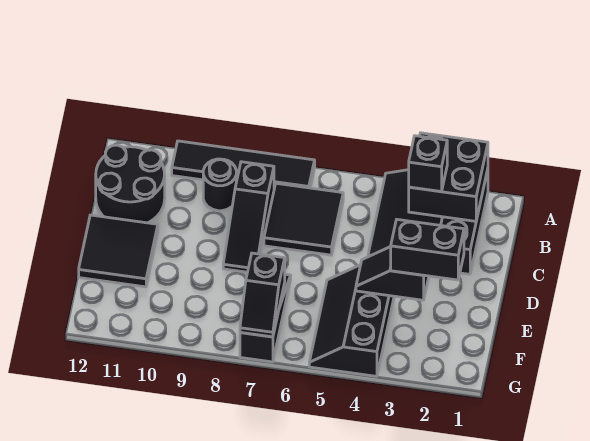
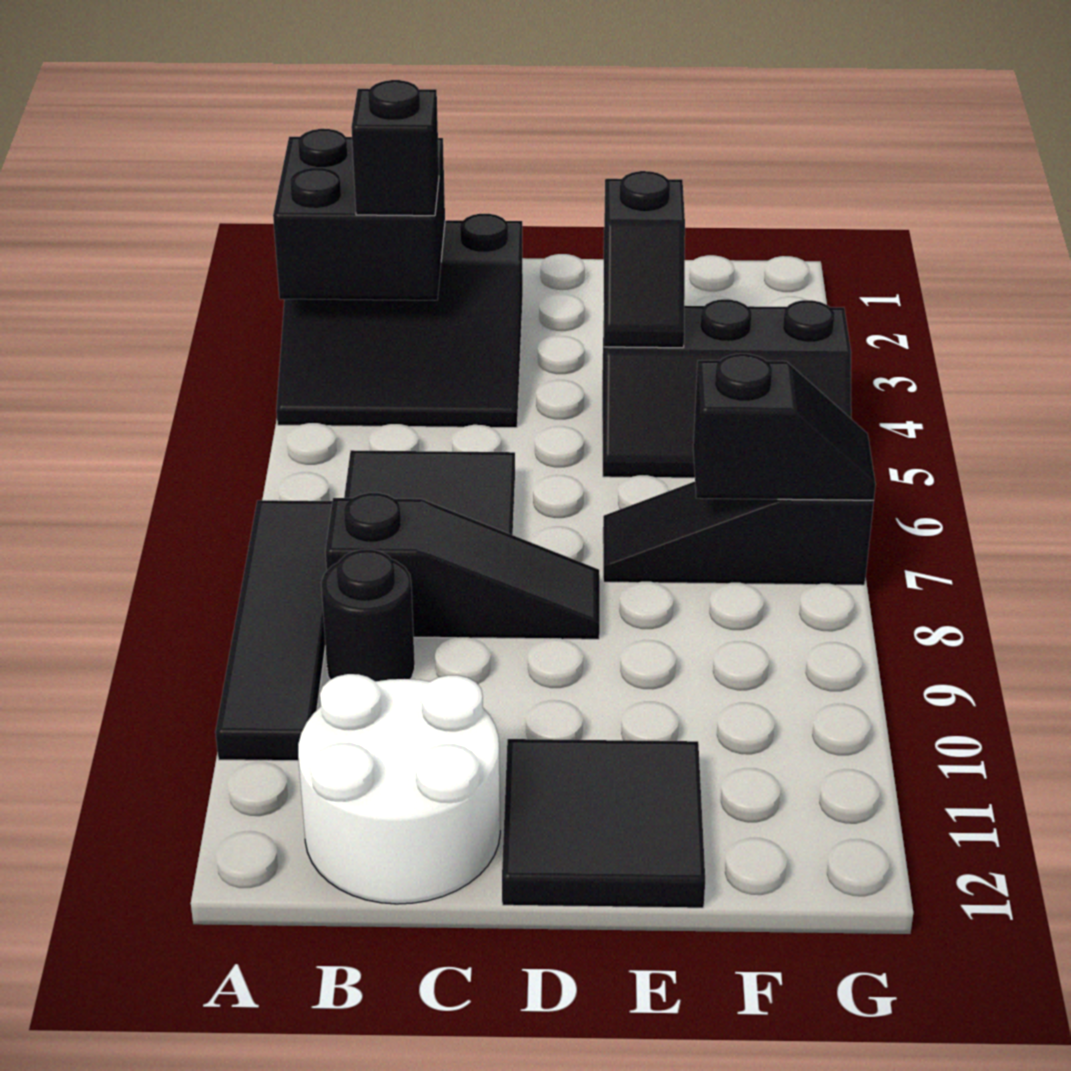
black 2x2 round brick [96,145,165,223] -> white 2x2 round brick [298,674,500,904]
black 1x2 brick [391,220,464,280] -> none

